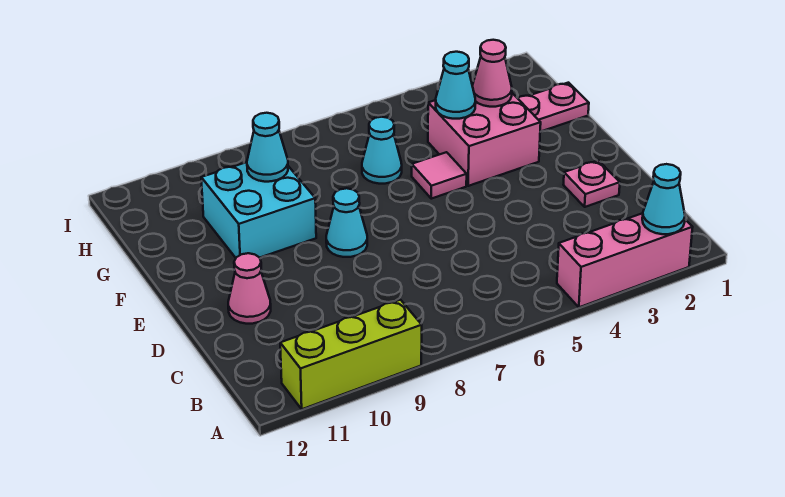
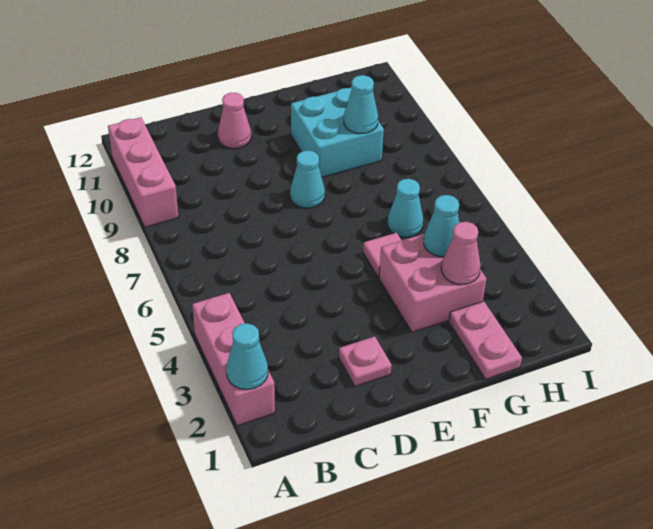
lime 1x3 brick [280,300,422,409] -> pink 1x3 brick [108,117,179,227]

